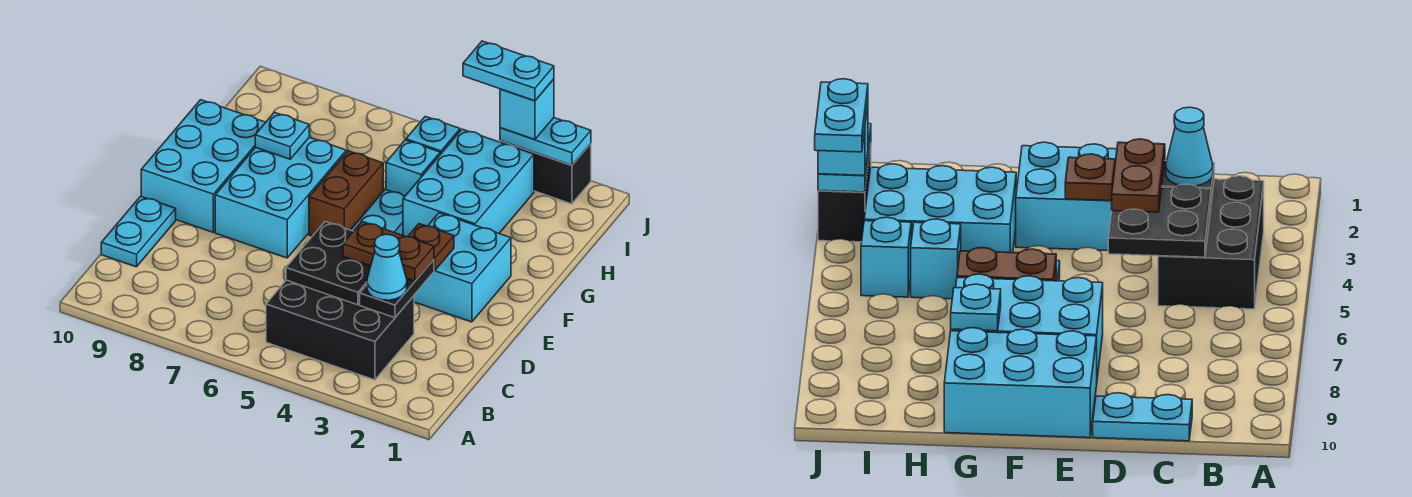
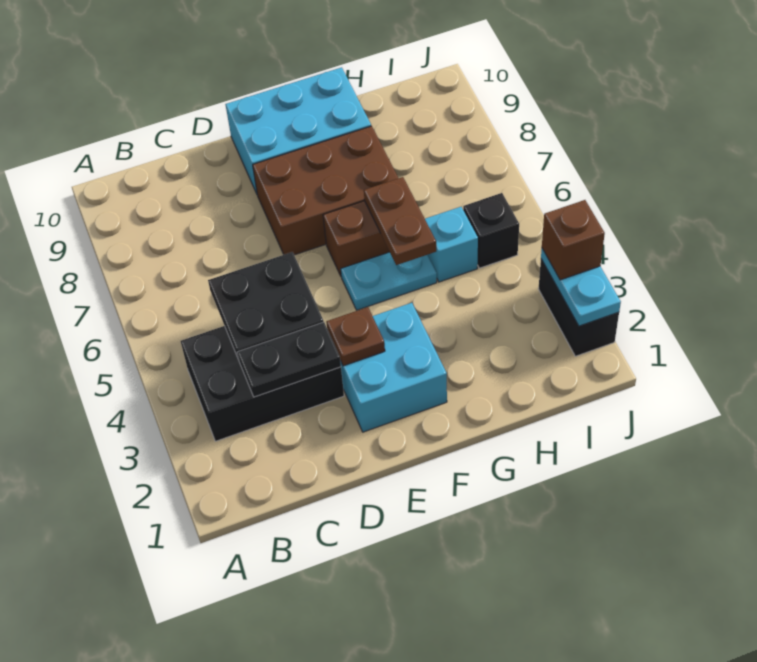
black 2x3 brick [266,280,414,380] -> black 2x3 brick turned to [181,326,344,441]
cyan 1x1 cone [367,234,407,300] -> none
cyan 1x2 plate [101,196,176,267] -> none
brown 1x2 plate [343,222,434,281] -> brown 1x2 plate moved to [364,177,436,265]
cyan 2x3 brick [215,137,346,258] -> brown 2x3 brick [253,126,398,255]
cyan 2x3 brick [403,129,534,237] -> none
cyan 1x1 plate [255,112,309,159] -> none
cyan 1x1 brick [406,117,460,154] -> black 1x1 brick [463,193,519,268]
cyan 1x1 brick [500,79,554,140] -> brown 1x1 brick [542,200,605,280]
cyan 1x2 plate [463,41,554,101] -> none

